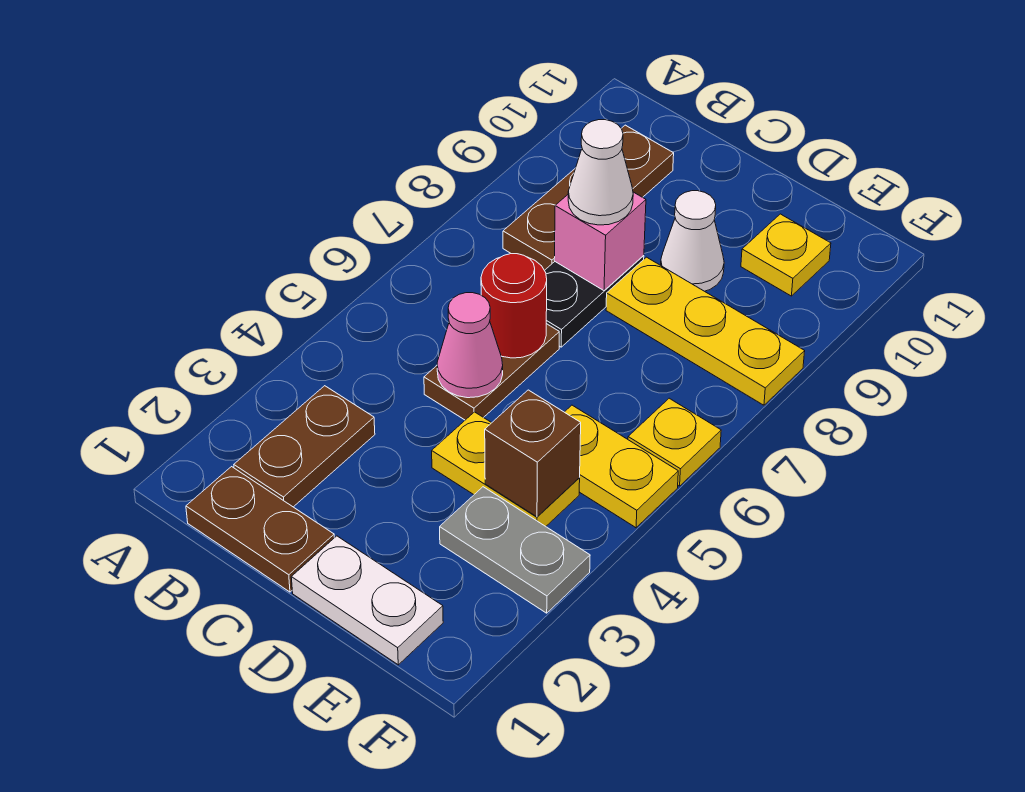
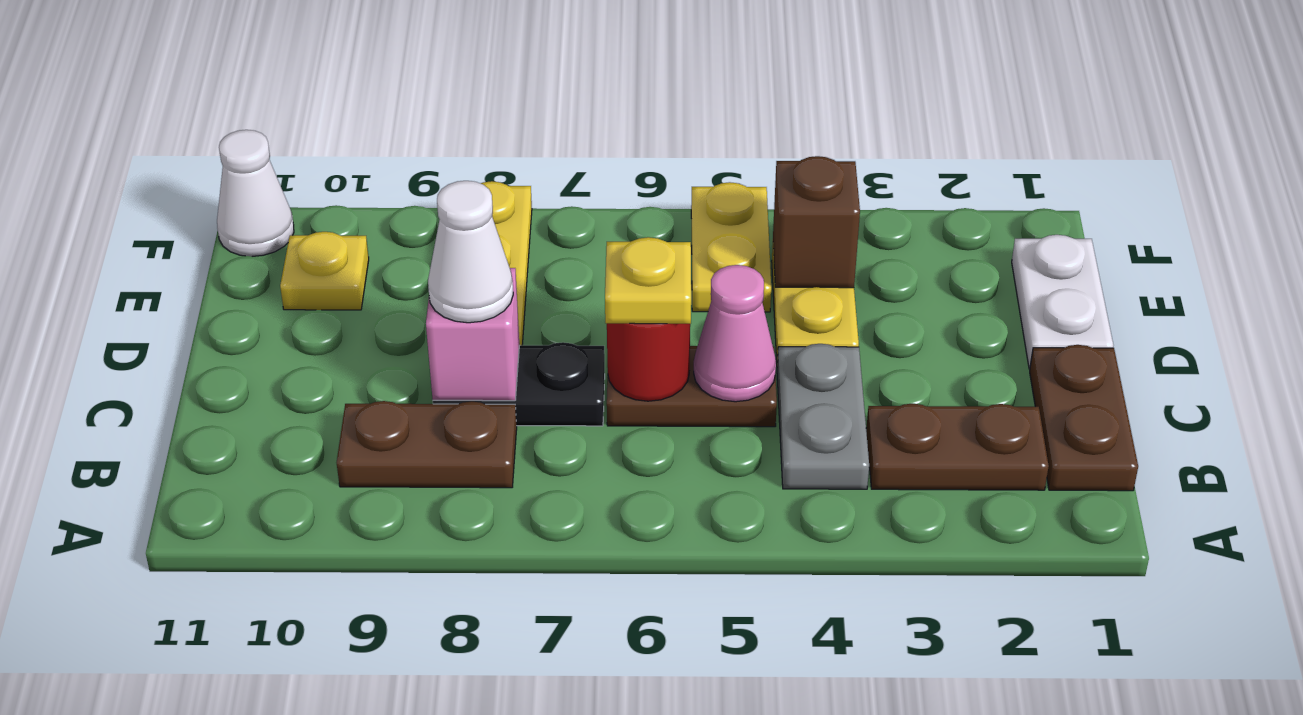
brown 1x3 plate [503,125,674,270] -> brown 1x2 plate [337,401,517,488]
white 1x1 cone [661,191,724,291] -> white 1x1 cone moved to [217,130,294,257]
grey 1x2 plate [440,487,590,613] -> grey 1x2 plate moved to [777,344,869,489]
yellow 1x1 plate [628,398,721,486] -> yellow 1x1 plate moved to [605,237,691,324]

